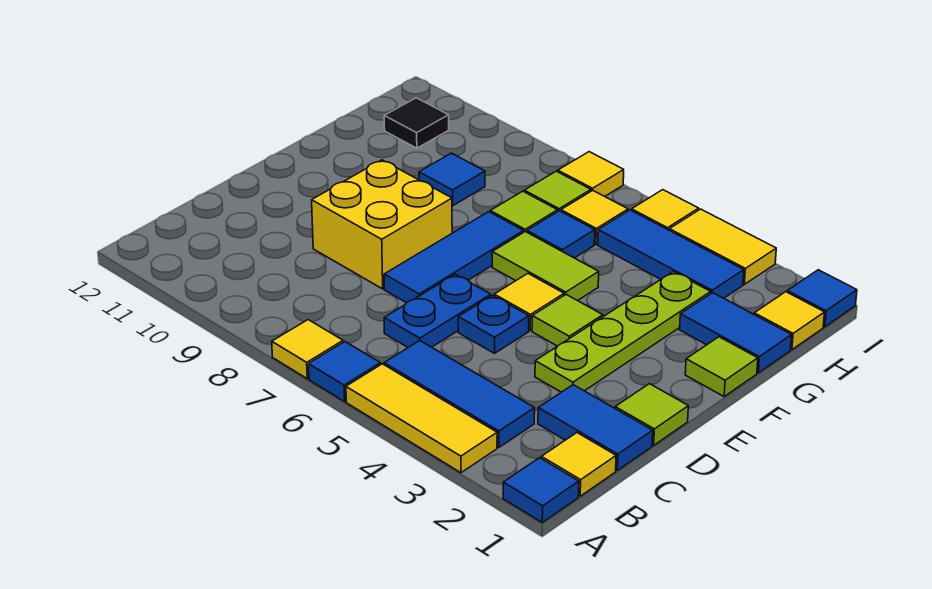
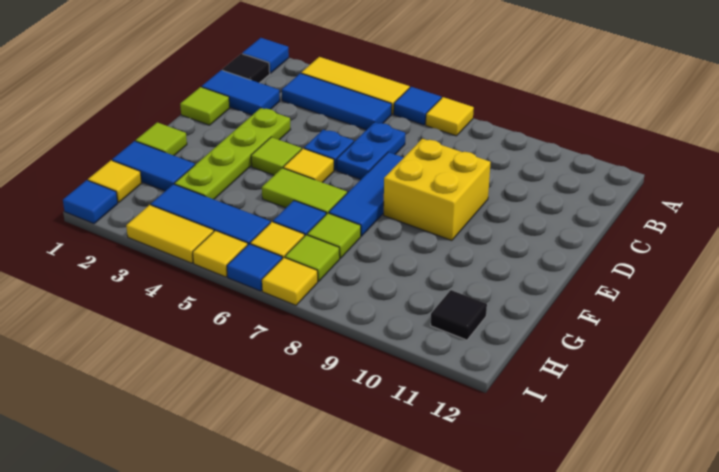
yellow 1x1 tile [541,433,616,496] -> black 1x1 tile [222,54,270,83]
blue 1x1 tile [419,153,485,206] -> blue 1x1 tile moved to [227,244,282,291]

